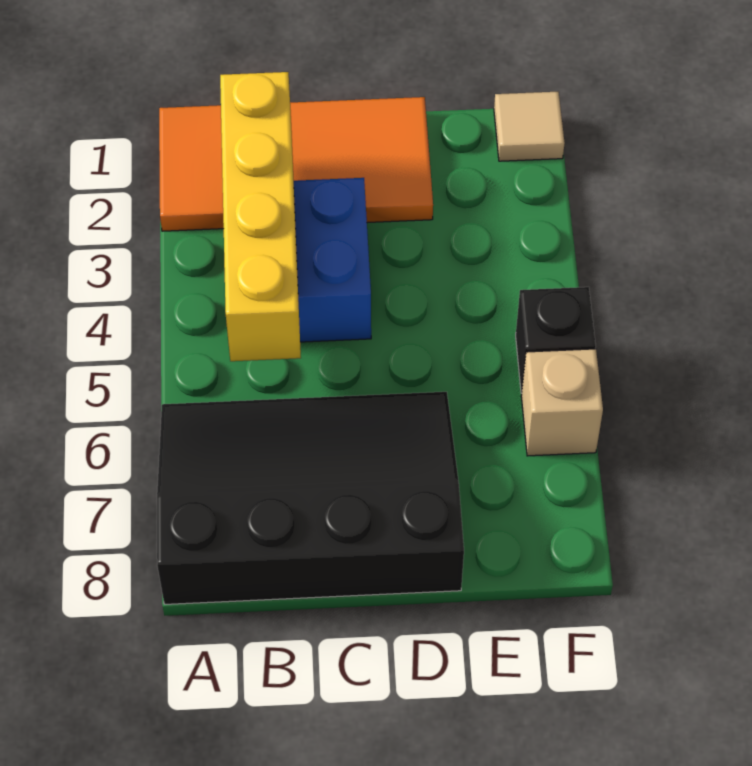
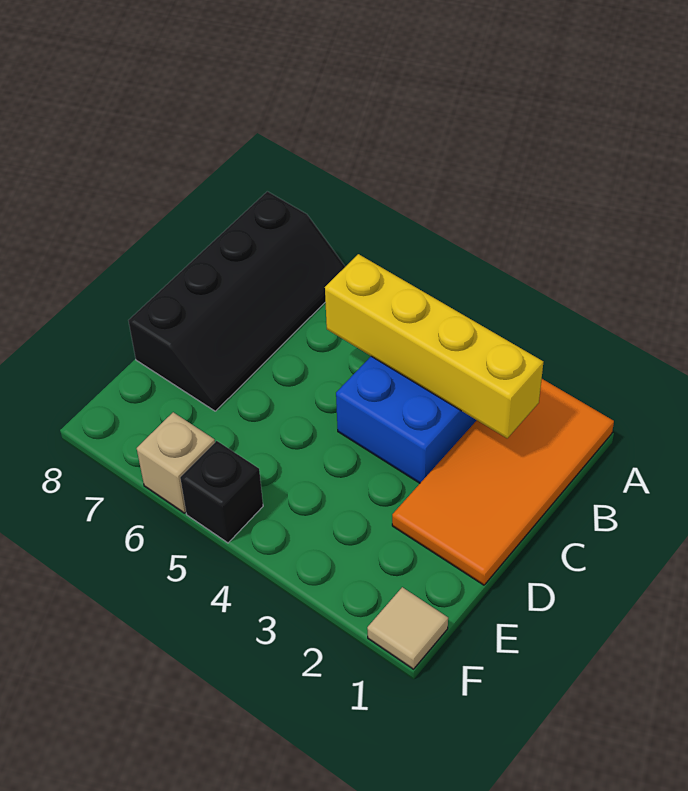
black 3x4 slope [157,392,464,604] -> black 2x4 slope [128,191,345,411]

